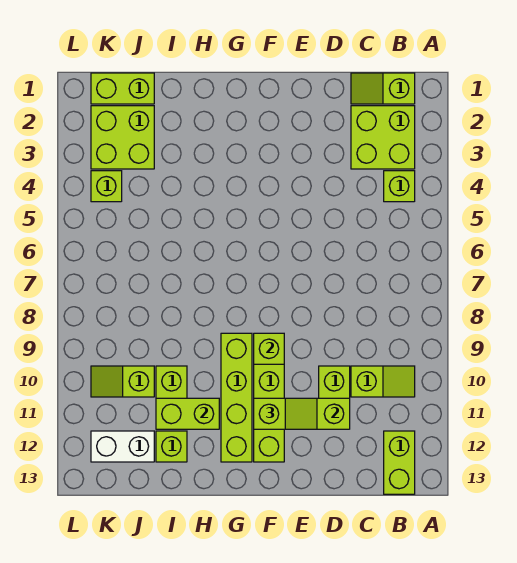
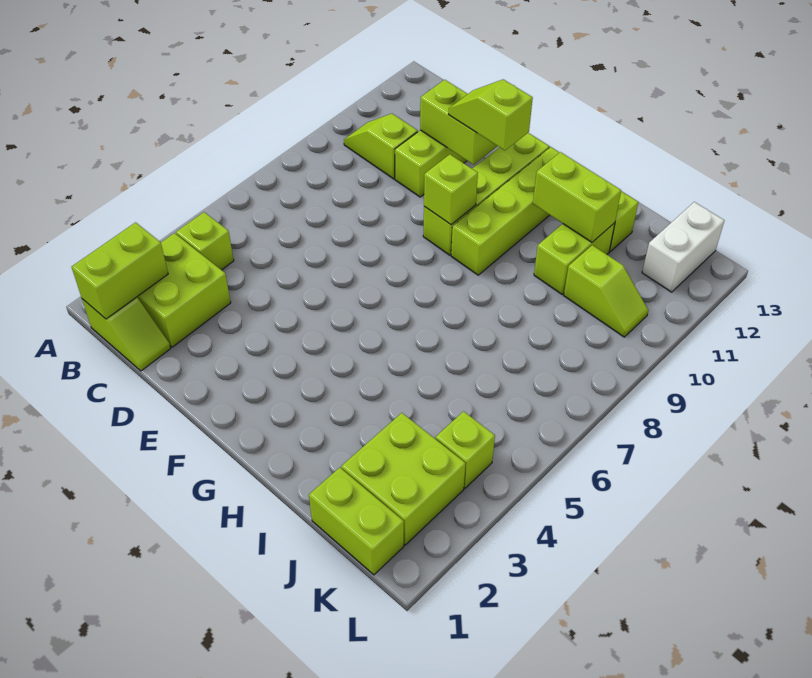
lime 1x2 brick [384,431,415,494] -> lime 1x2 brick moved to [72,222,168,319]
white 1x2 brick [91,431,154,462] -> white 1x2 brick turned to [642,202,724,292]

